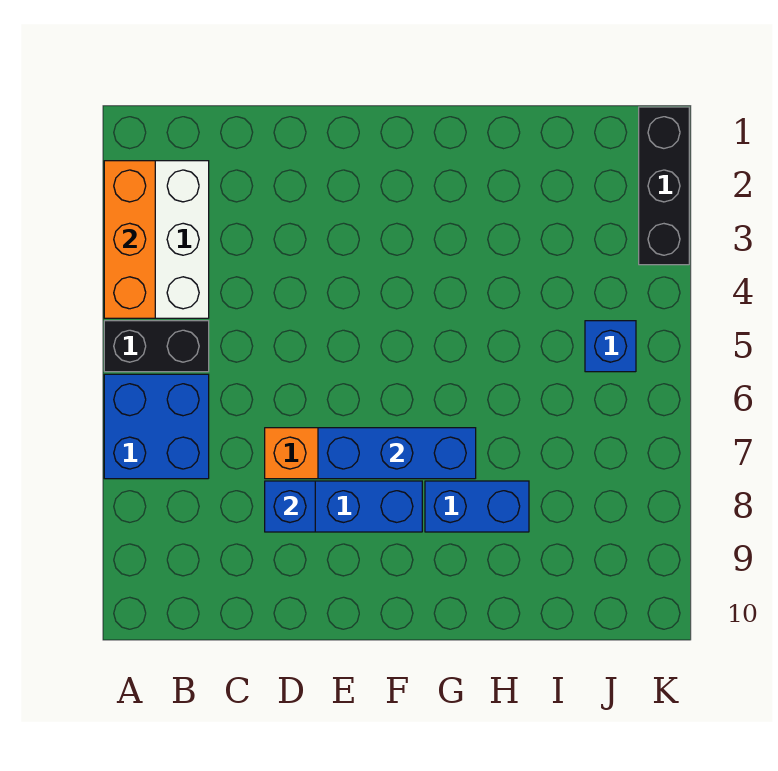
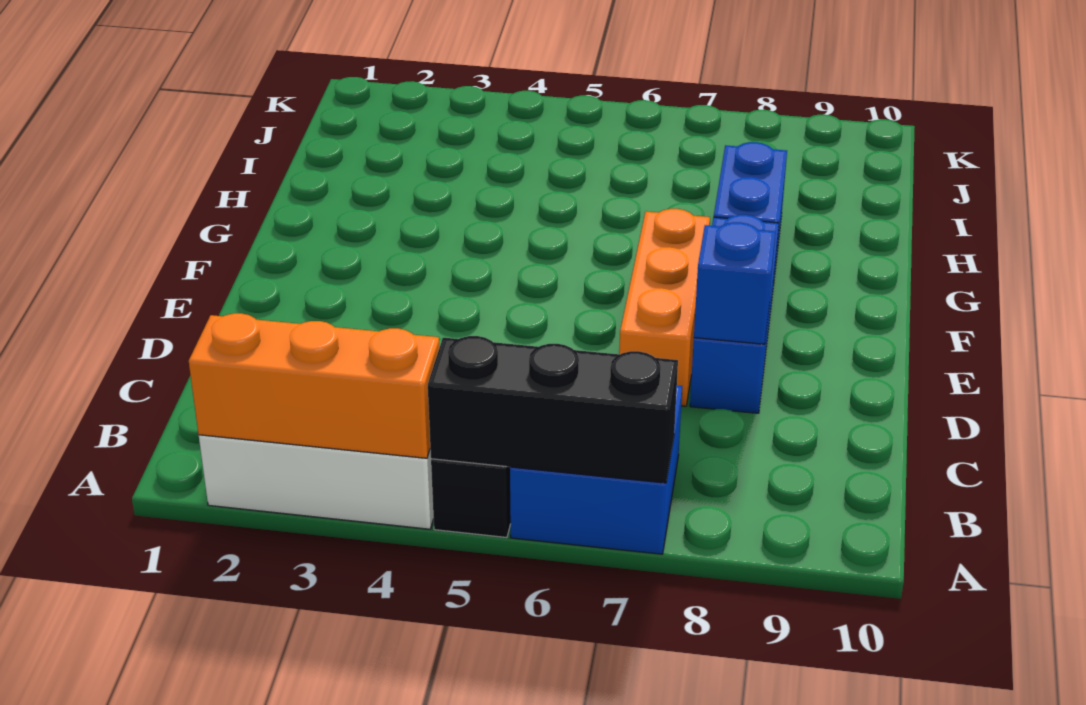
blue 1x3 brick [318,428,476,479] -> none
blue 1x1 brick [585,321,636,372] -> none
black 1x3 brick [639,107,689,265] -> black 1x3 brick moved to [428,336,678,483]

